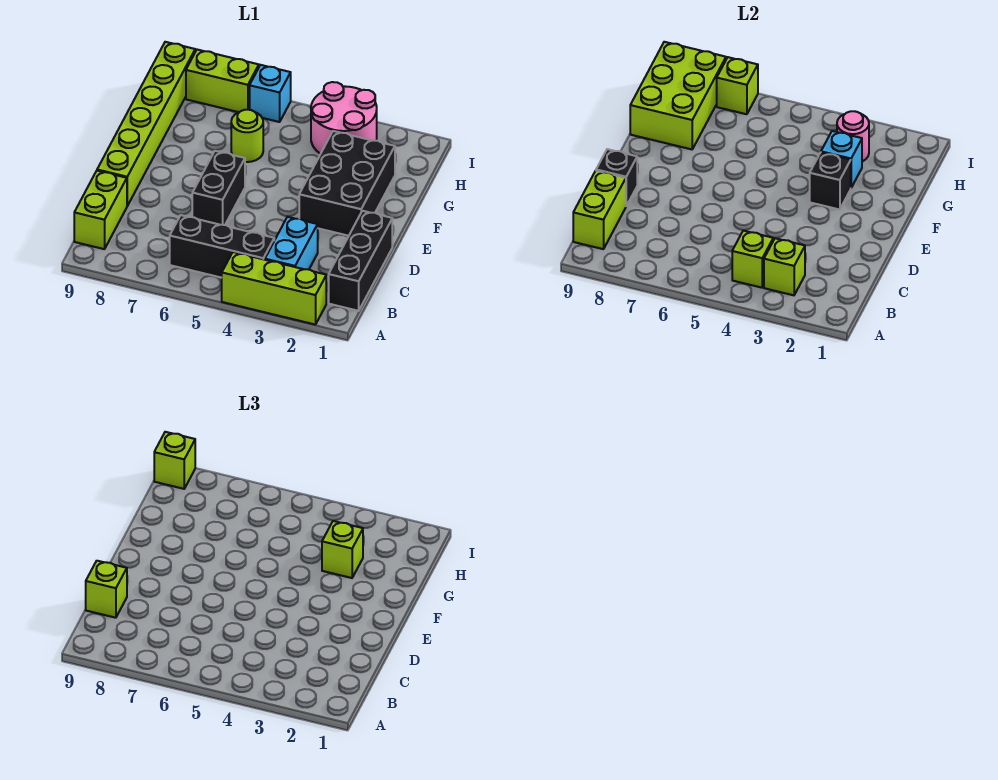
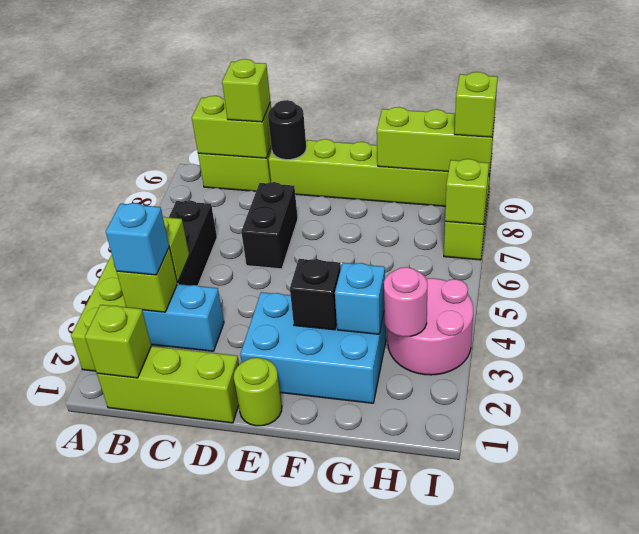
black 1x3 brick [329,211,392,311] -> lime 1x3 brick [97,346,239,423]
black 1x2 brick [192,151,245,225] -> black 1x2 brick turned to [241,182,298,269]
black 1x1 brick [596,149,637,206] -> black 1x1 round brick [268,100,306,160]
black 2x3 brick [299,131,395,236] -> cyan 2x3 brick [240,292,386,403]
lime 1x1 brick [322,521,363,578] -> lime 1x1 brick moved to [85,305,151,378]
lime 1x1 round brick [231,110,263,162] -> lime 1x1 round brick moved to [234,358,282,426]
lime 2x3 brick [630,42,726,149] -> lime 1x3 brick [377,107,494,174]
cyan 1x1 brick [250,65,291,122] -> cyan 1x1 brick moved to [106,203,169,275]

